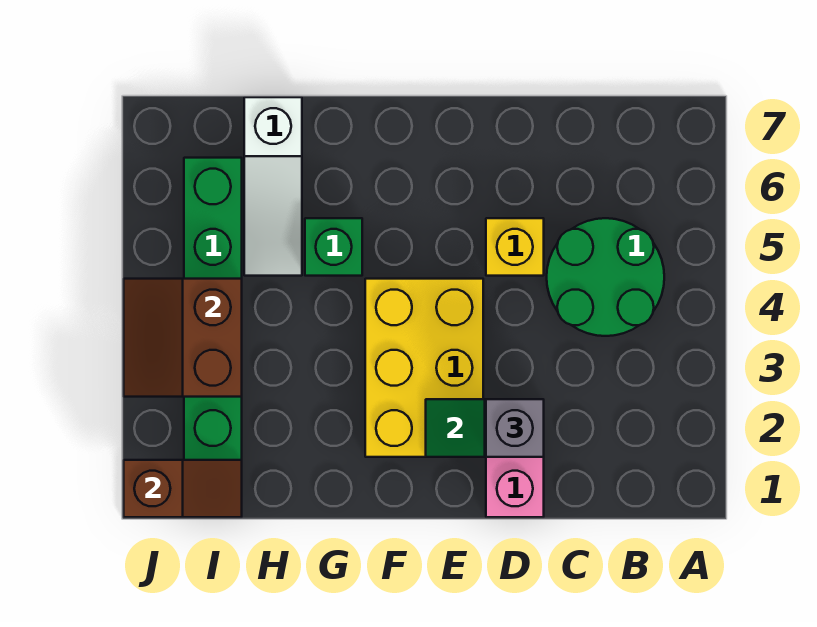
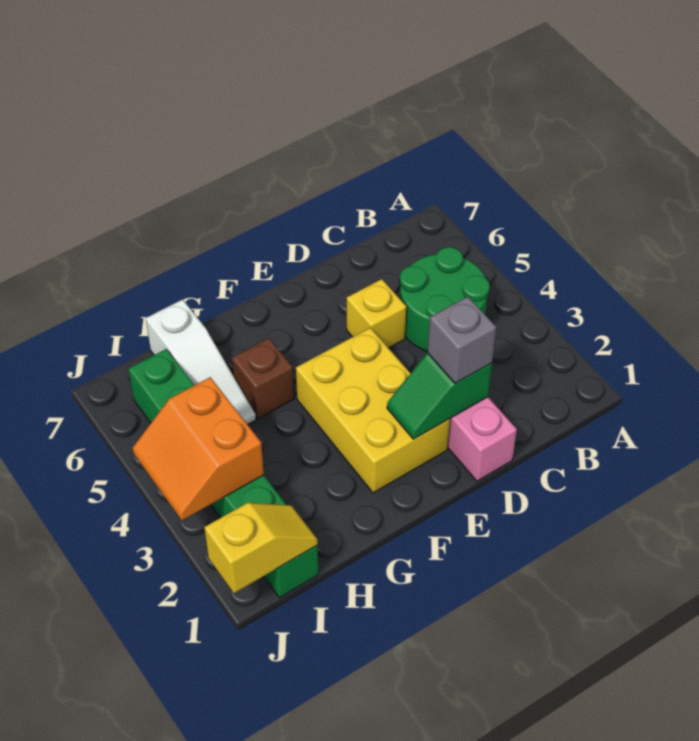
green 1x1 brick [305,218,362,276] -> brown 1x1 brick [232,338,294,419]
brown 1x2 slope [124,460,242,517] -> yellow 1x2 slope [204,503,318,593]
brown 2x2 slope [124,279,242,397] -> orange 2x2 slope [133,377,264,520]

